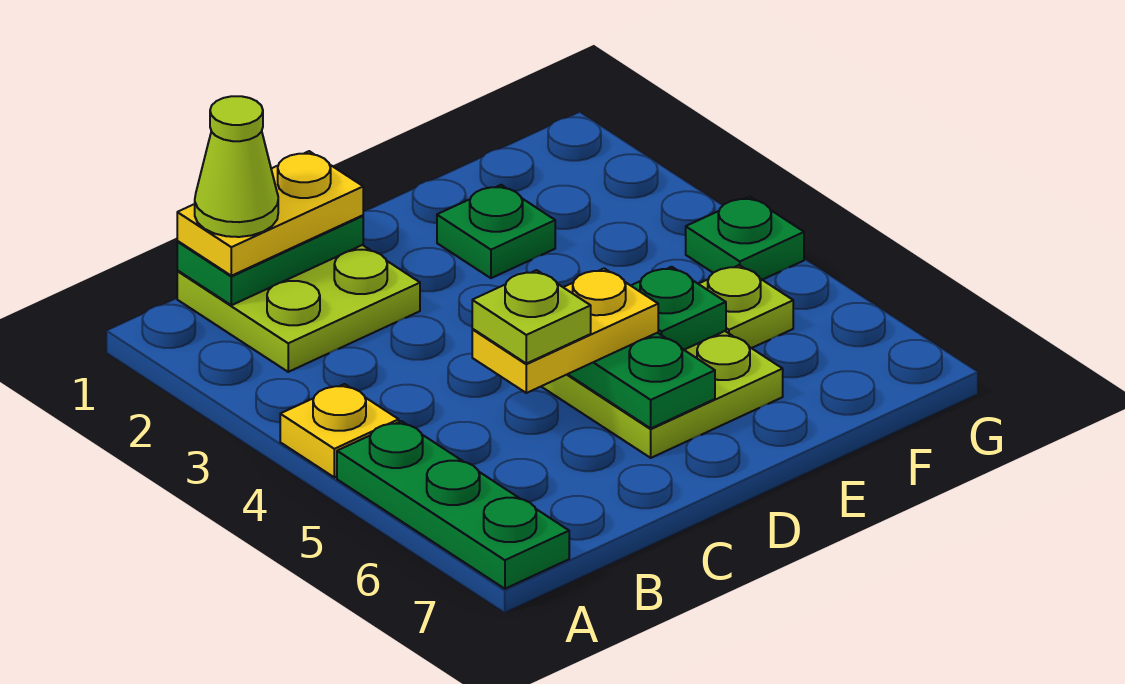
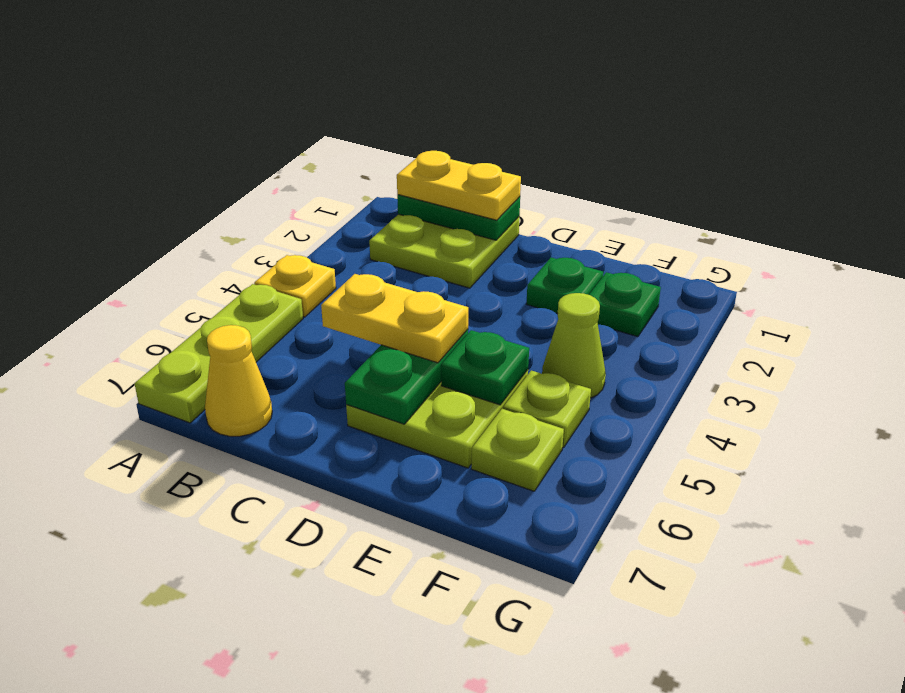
green 1x3 plate [337,421,569,589] -> lime 1x3 plate [134,284,303,423]
lime 1x1 cone [195,96,278,237] -> lime 1x1 cone moved to [542,293,606,398]
none -> yellow 1x1 cone [205,325,272,436]
lime 1x1 plate [472,270,591,363] -> lime 1x1 plate moved to [471,409,564,491]
green 1x1 plate [686,197,804,280] -> green 1x1 plate moved to [589,272,661,337]

